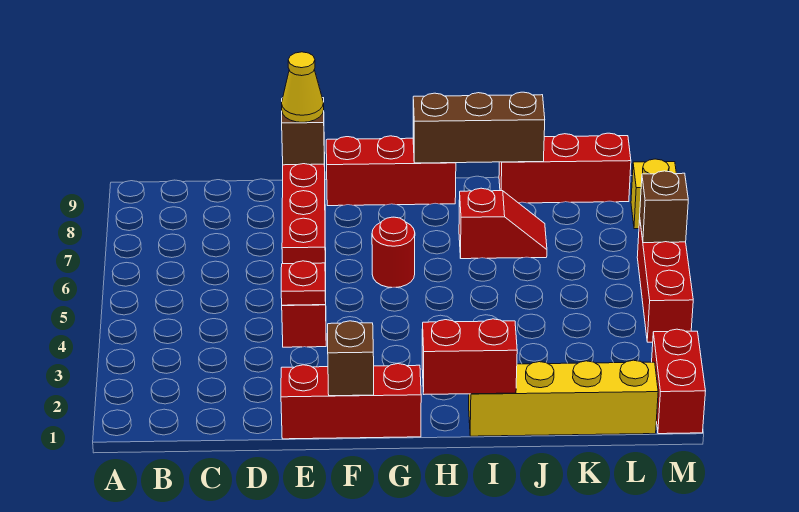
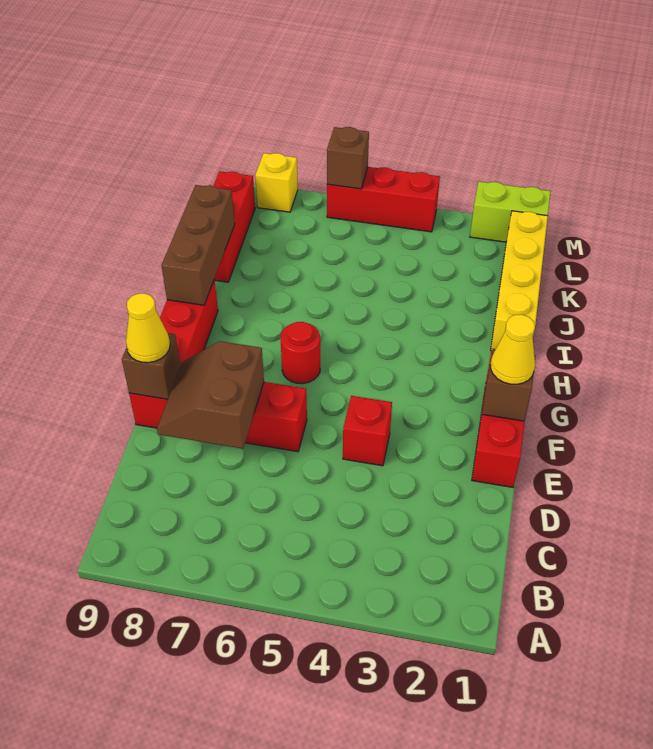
none -> brown 2x2 slope [157,341,264,449]
red 1x1 plate [281,261,326,305] -> none
none -> yellow 1x1 cone [491,314,535,384]
red 1x2 brick [422,319,517,394] -> none
red 1x2 slope [459,188,547,259] -> none
red 1x2 brick [652,329,706,434] -> lime 1x2 brick [470,182,551,242]

